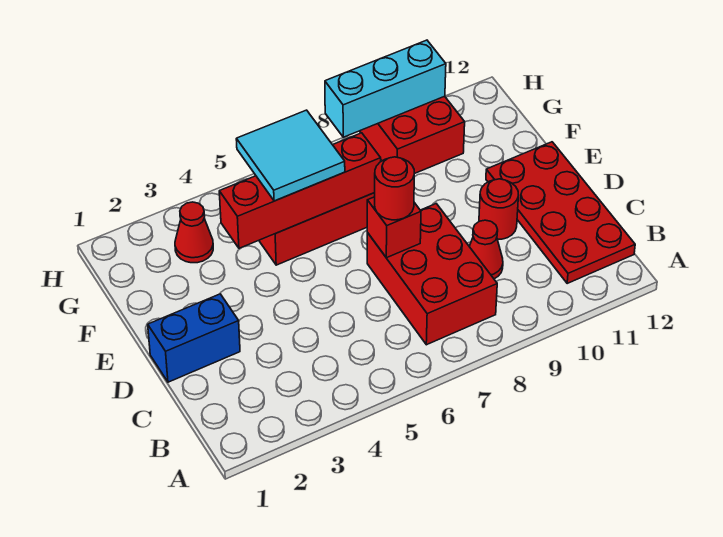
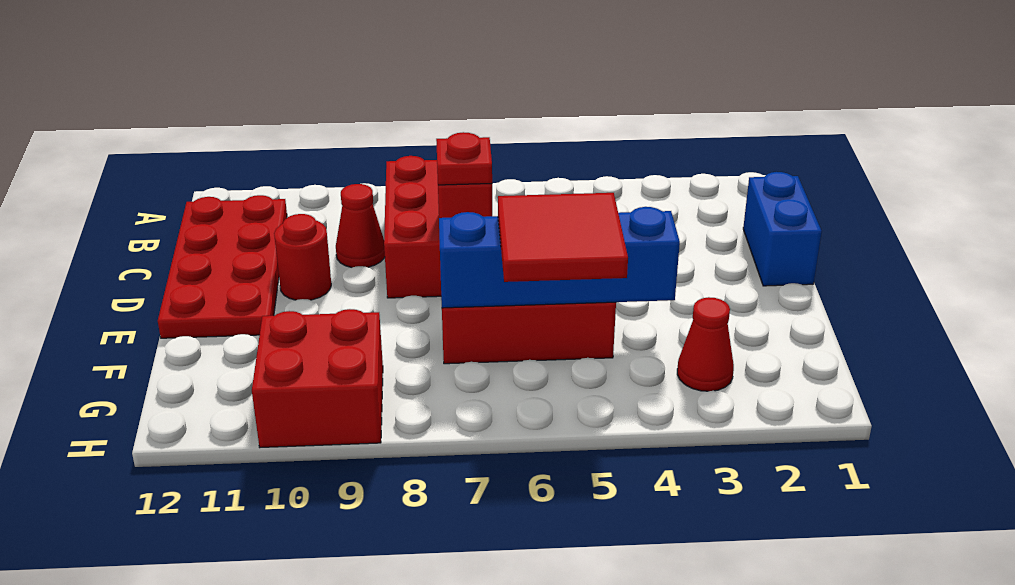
blue 1x2 brick [148,294,240,382] -> blue 1x2 brick turned to [743,172,822,286]
red 1x1 round brick [374,157,414,220] -> red 1x1 plate [436,132,492,185]
red 1x4 brick [219,133,381,248] -> blue 1x4 brick [439,207,680,308]
cyan 2x2 tile [236,110,345,201] -> red 2x2 tile [498,193,628,282]
cyan 1x3 brick [325,40,446,137] -> none

